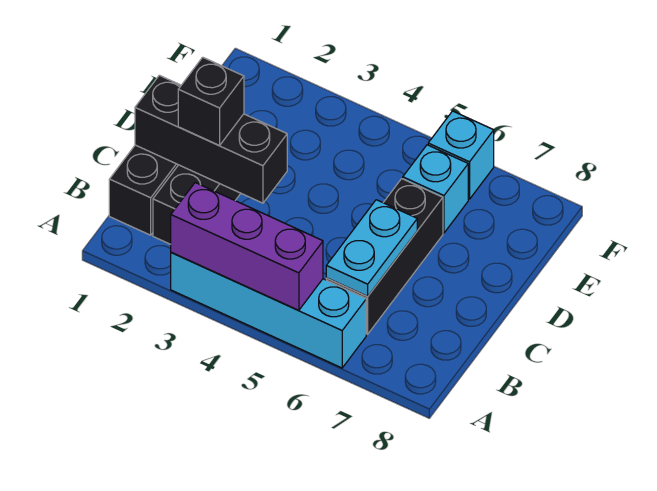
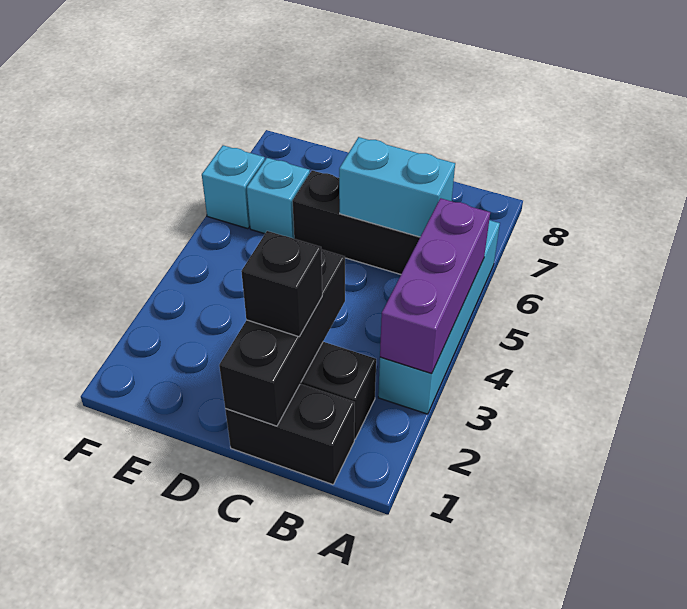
cyan 1x2 plate [326,200,417,296] -> cyan 1x2 brick [339,137,455,237]

